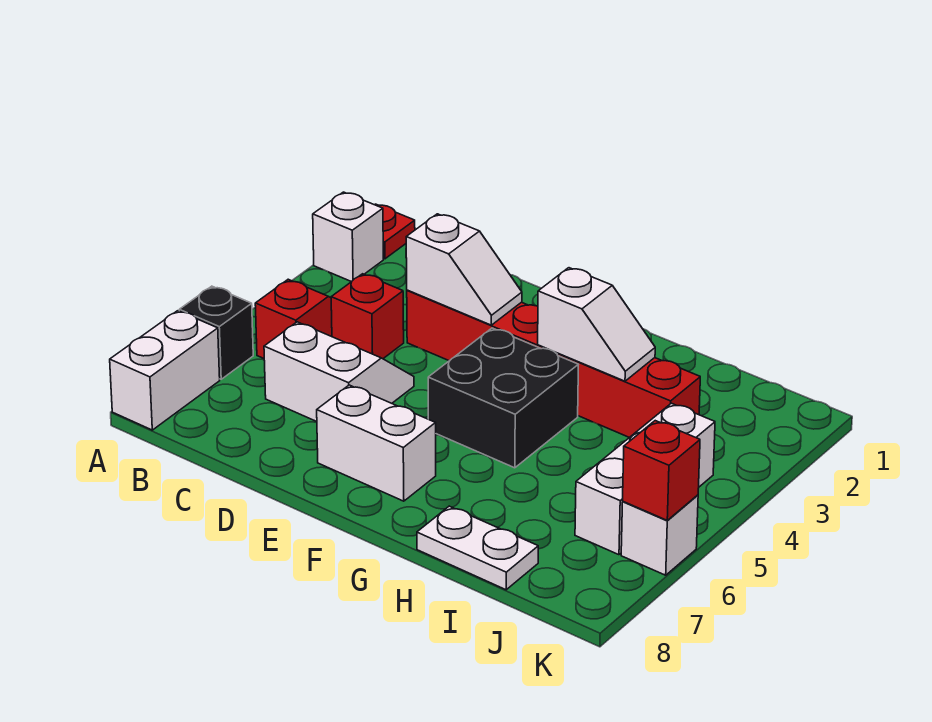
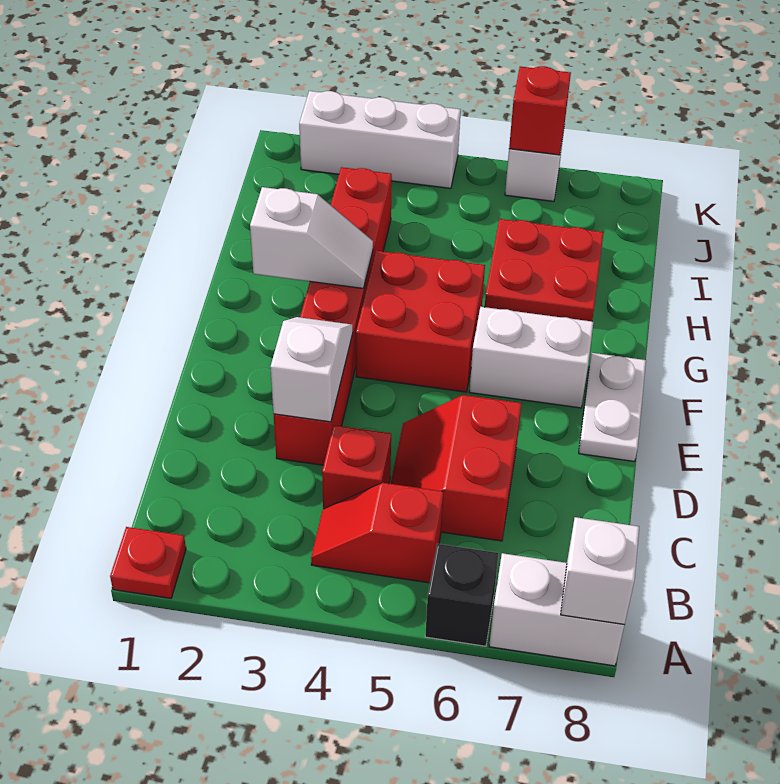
white 1x1 brick [313,192,383,282] -> white 1x1 brick moved to [561,517,639,625]
white 2x2 slope [264,322,414,422] -> red 2x2 slope [391,395,522,541]
white 1x2 brick [317,385,436,501] -> white 1x2 brick turned to [469,307,593,408]
black 2x2 brick [428,328,578,468] -> red 2x2 brick [356,251,485,392]
white 1x2 slope [538,268,655,381] -> white 1x2 slope turned to [250,187,373,289]
none -> red 2x2 plate [485,219,604,321]
white 1x2 plate [417,506,538,590] -> white 1x2 plate moved to [579,353,646,462]
white 1x3 brick [575,403,715,555] -> white 1x3 brick moved to [299,91,461,188]

